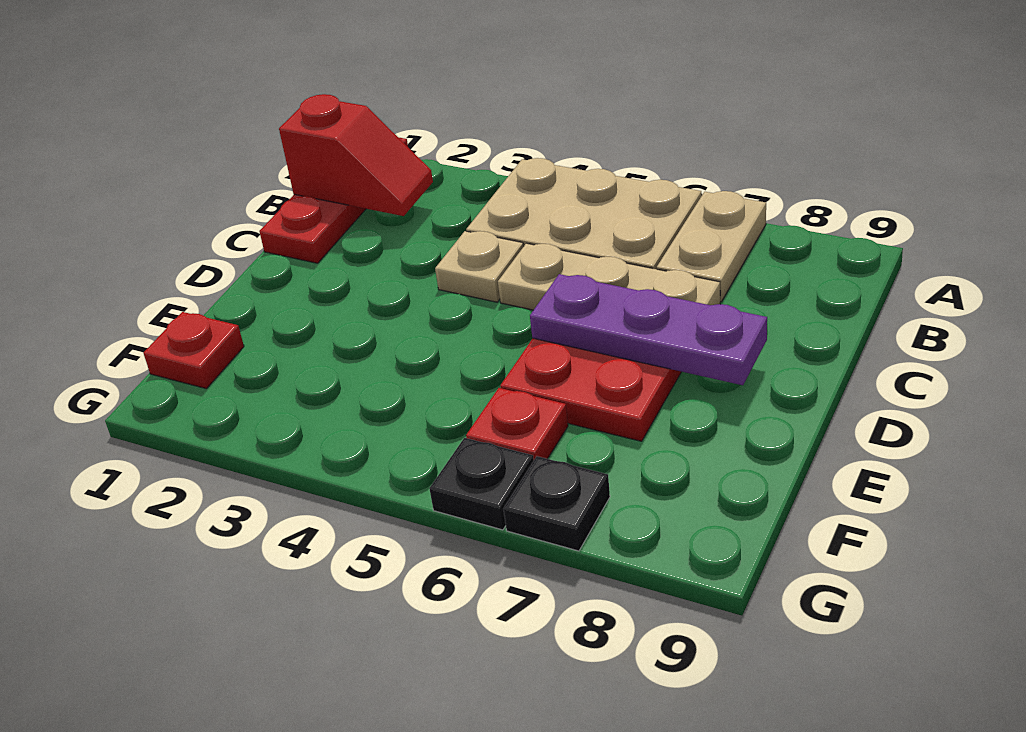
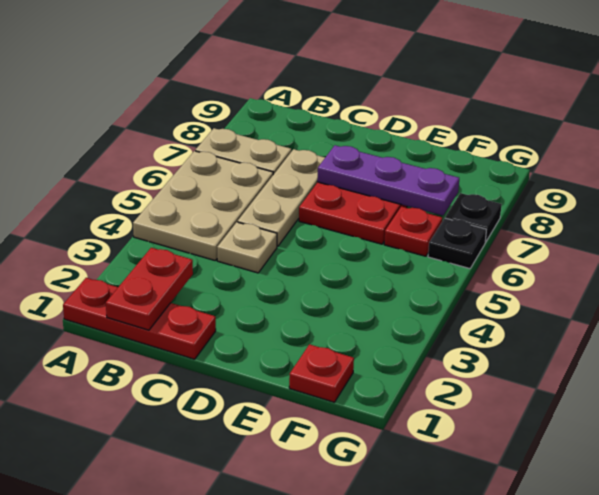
red 1x2 slope [279,94,433,216] -> red 1x2 plate [106,248,193,330]
purple 1x3 plate [530,274,767,385] -> purple 1x3 plate turned to [317,145,459,216]

